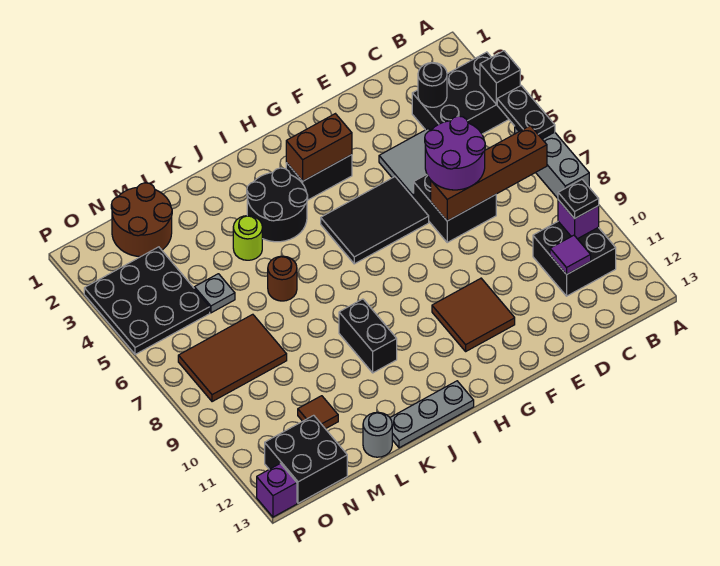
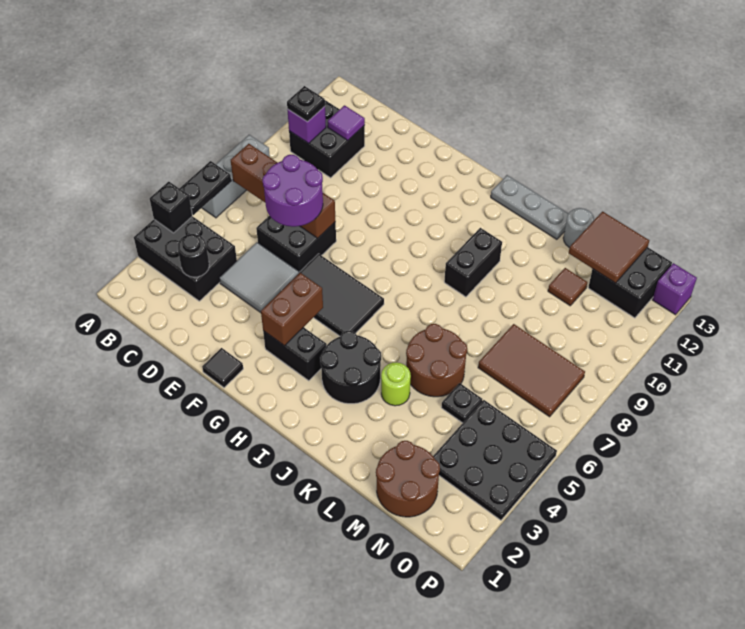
none -> black 1x1 tile [202,348,243,388]
brown 2x2 tile [432,278,515,351] -> brown 2x2 tile moved to [569,212,649,283]
brown 1x2 brick [286,114,352,181] -> brown 1x2 brick turned to [261,273,323,346]
brown 1x1 round brick [268,256,297,301] -> brown 2x2 round brick [406,324,467,397]
grey 1x1 plate [194,274,235,313] -> black 1x1 plate [441,383,482,423]

